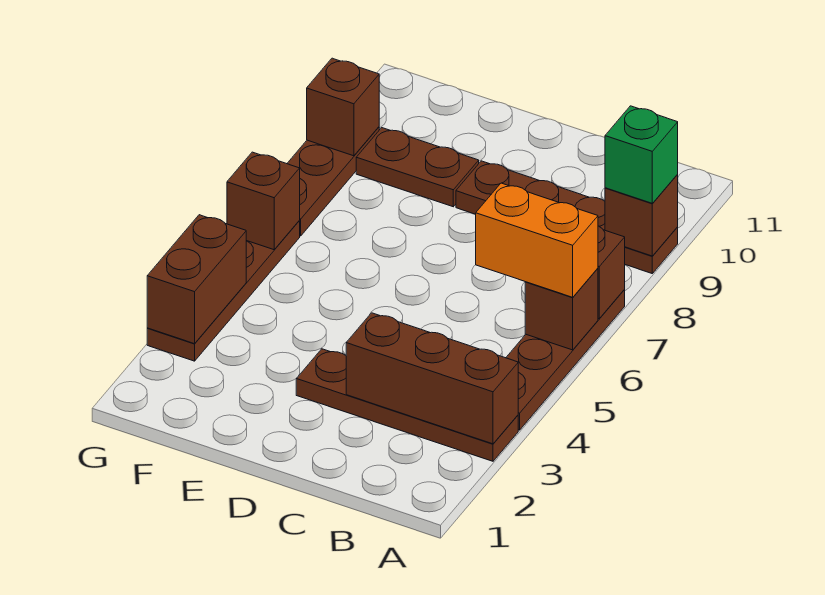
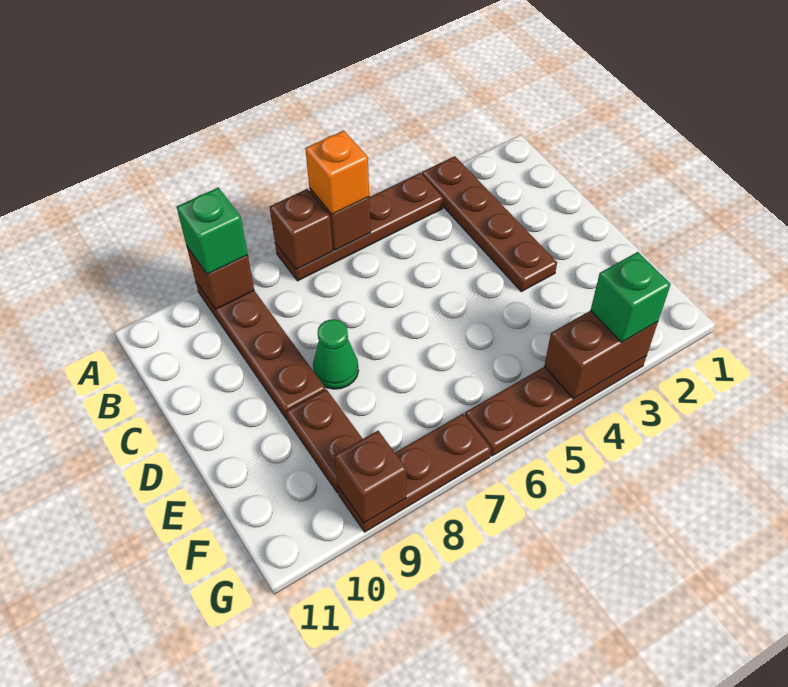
brown 1x3 brick [346,313,518,444] -> none
orange 1x2 brick [475,183,598,297] -> orange 1x1 brick [305,131,369,214]
none -> green 1x1 cone [313,319,359,389]
none -> green 1x1 brick [591,252,671,342]
brown 1x1 brick [227,152,300,250] -> none

